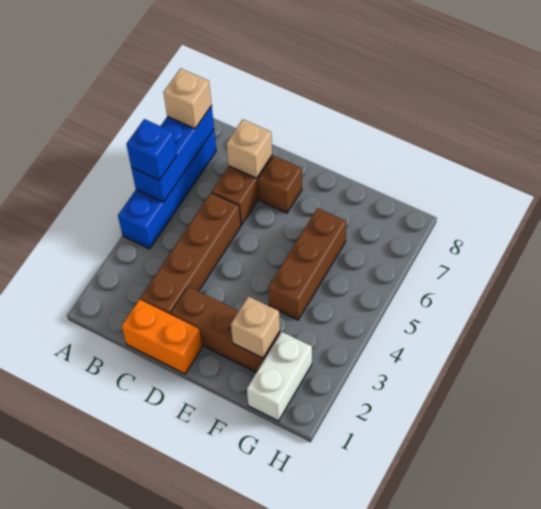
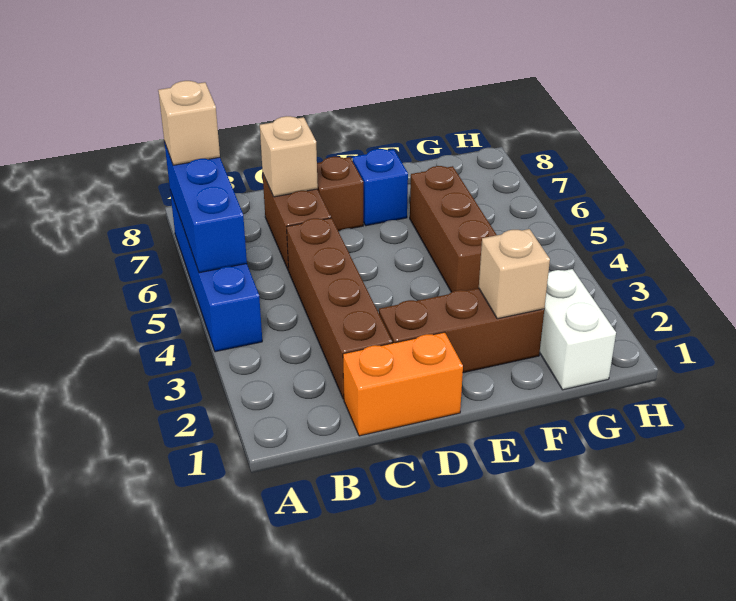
blue 1x1 brick [126,119,177,180] -> blue 1x1 brick moved to [352,149,408,226]

